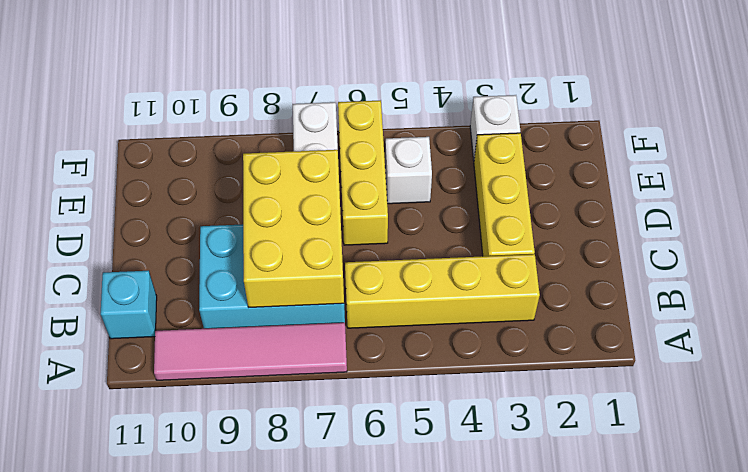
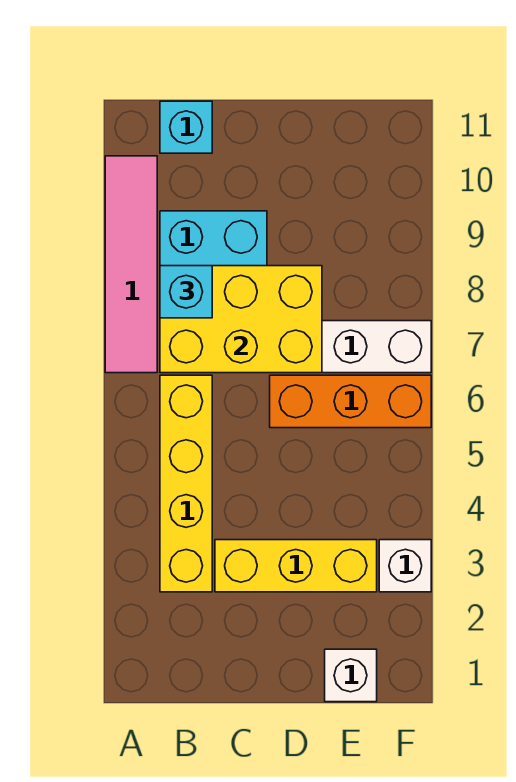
none -> cyan 1x1 brick [160,266,212,318]
yellow 1x3 brick [338,100,388,245] -> orange 1x3 brick [270,375,431,428]
white 1x1 brick [385,137,432,204] -> white 1x1 brick moved to [325,649,377,702]

